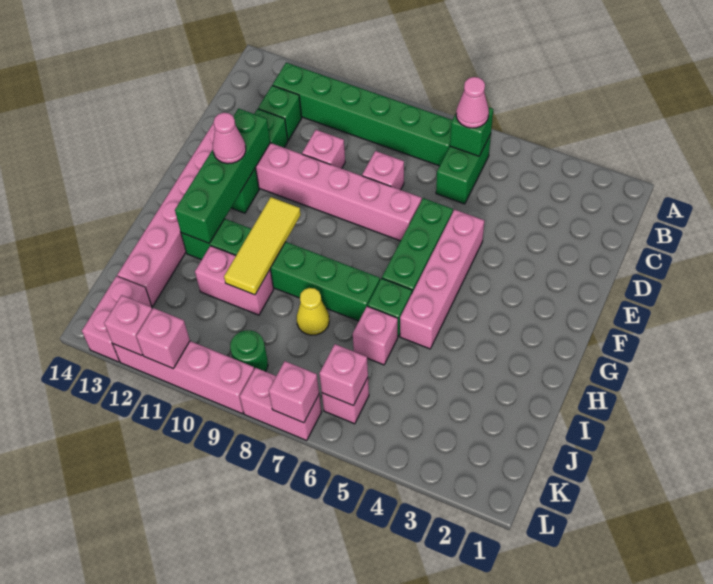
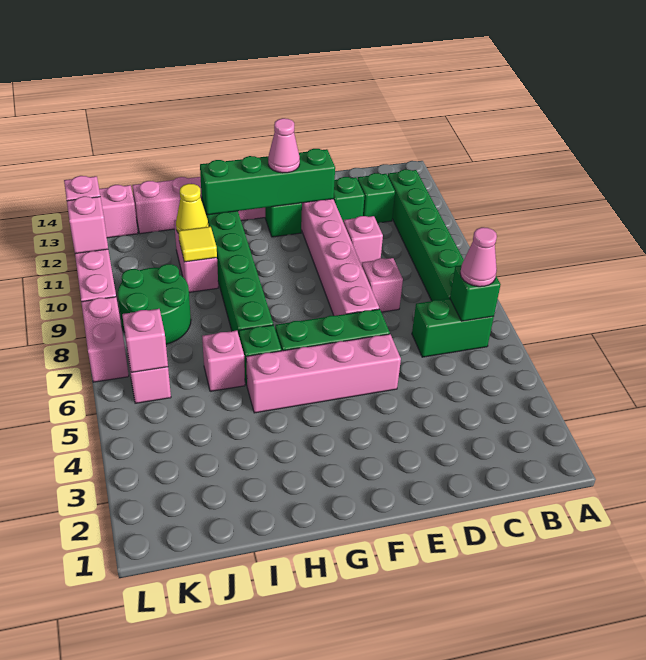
yellow 1x3 tile [224,197,301,295] -> yellow 1x1 tile [178,227,217,262]
yellow 1x1 cone [297,288,329,335] -> yellow 1x1 cone moved to [176,184,208,233]
green 1x1 round brick [230,330,268,372] -> green 2x2 round brick [118,264,191,344]
pink 1x1 brick [269,361,319,423] -> none

